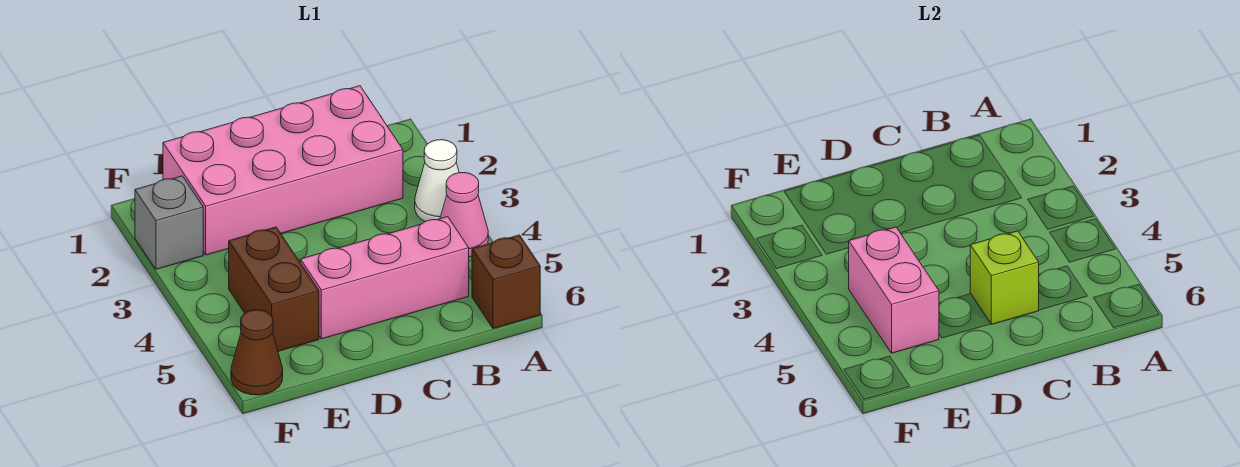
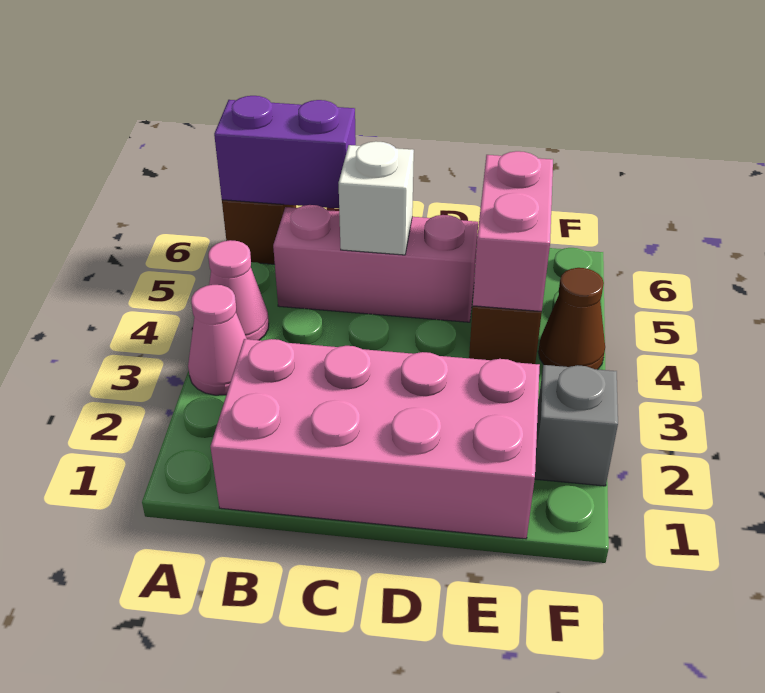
white 1x1 cone [415,140,459,221] -> pink 1x1 cone [188,285,247,395]
none -> purple 1x2 brick [214,96,356,209]
lime 1x1 brick [970,231,1039,324] -> white 1x1 brick [339,141,414,255]
brown 1x1 cone [231,310,283,395] -> brown 1x1 cone moved to [538,268,605,369]

